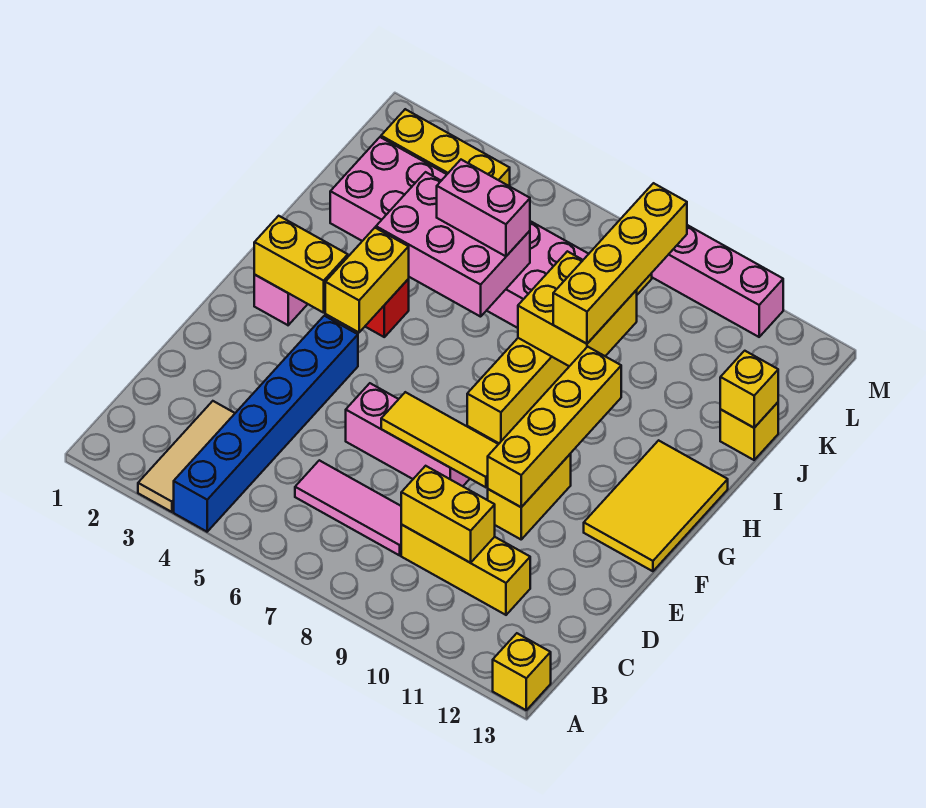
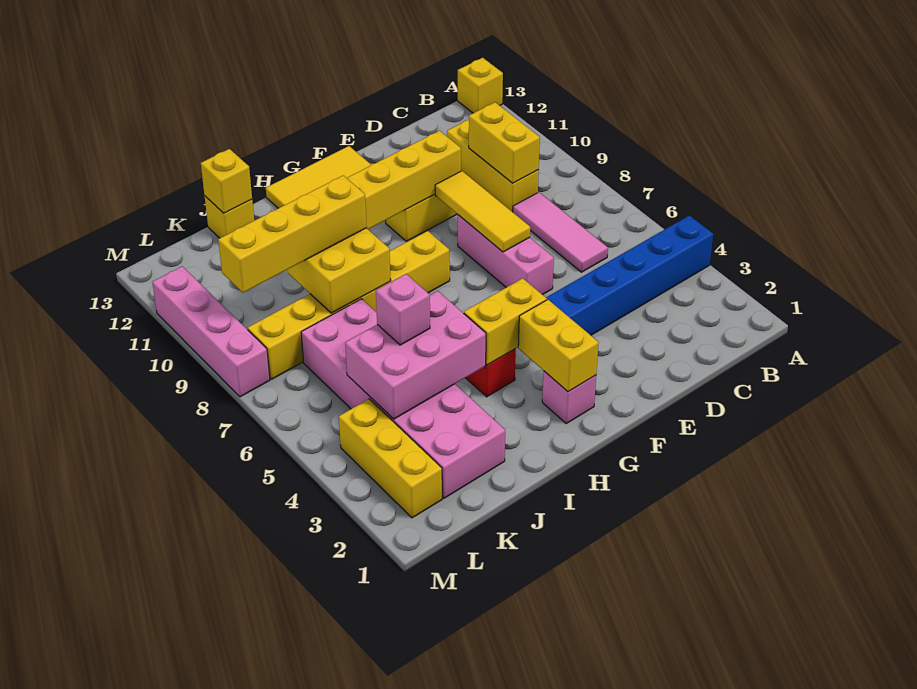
tan 1x3 tile [138,401,235,512] -> none
pink 2x3 brick [376,172,530,317] -> pink 2x3 brick turned to [345,291,486,419]
pink 1x2 brick [437,160,530,256] -> pink 1x1 brick [376,274,430,345]

